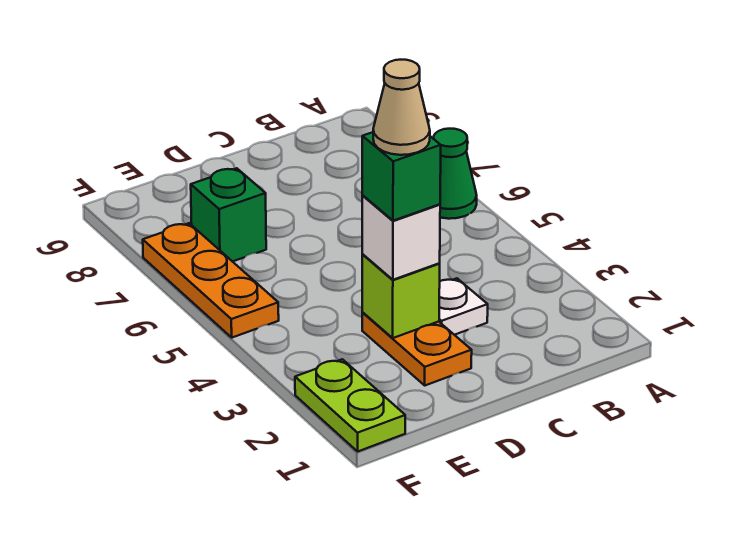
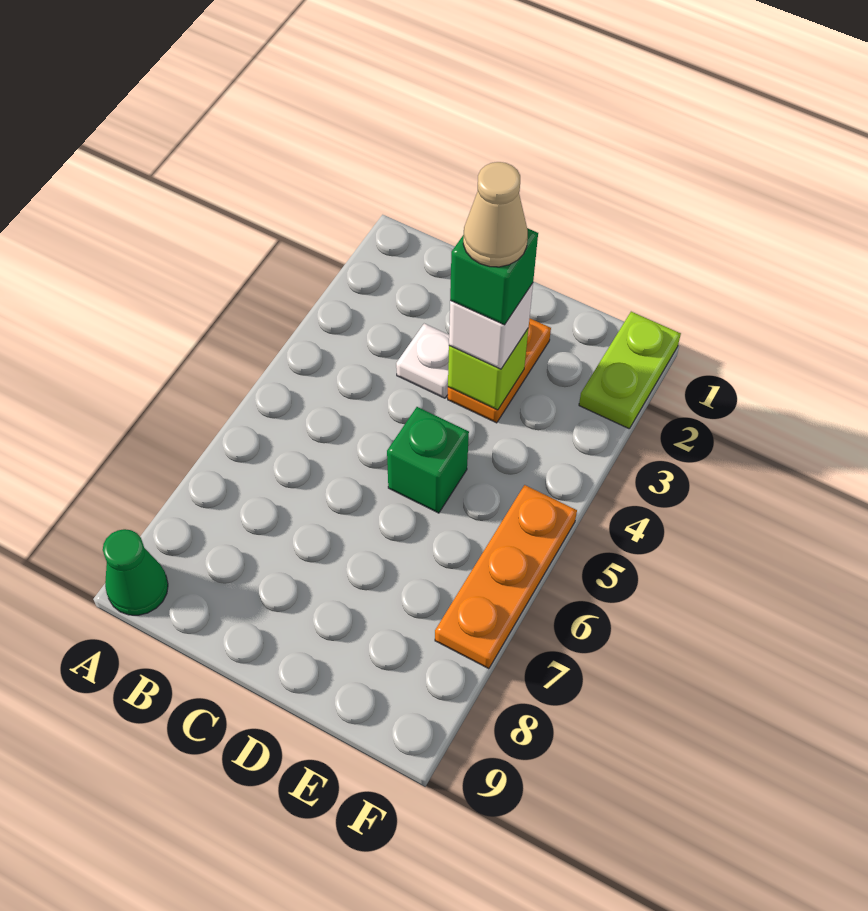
green 1x1 cone [434,129,477,219] -> green 1x1 cone moved to [103,529,168,615]
green 1x1 brick [191,168,266,262] -> green 1x1 brick moved to [387,407,469,513]

